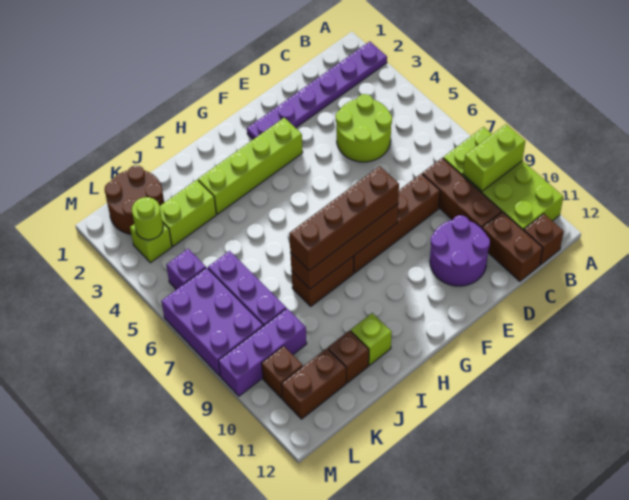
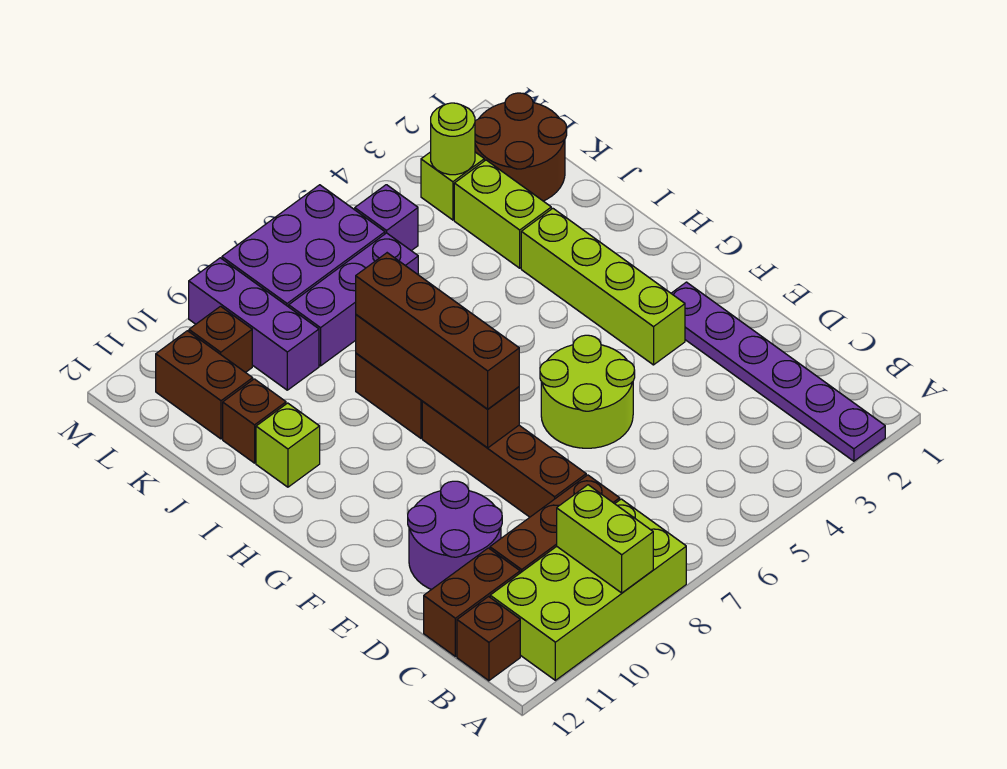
lime 2x2 round brick [336,94,392,162] -> lime 2x2 round brick moved to [540,335,635,448]

